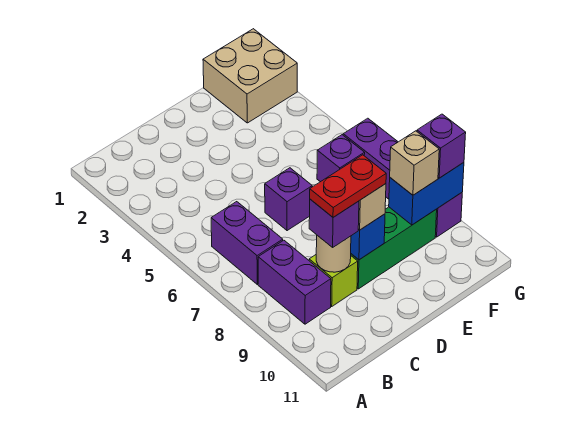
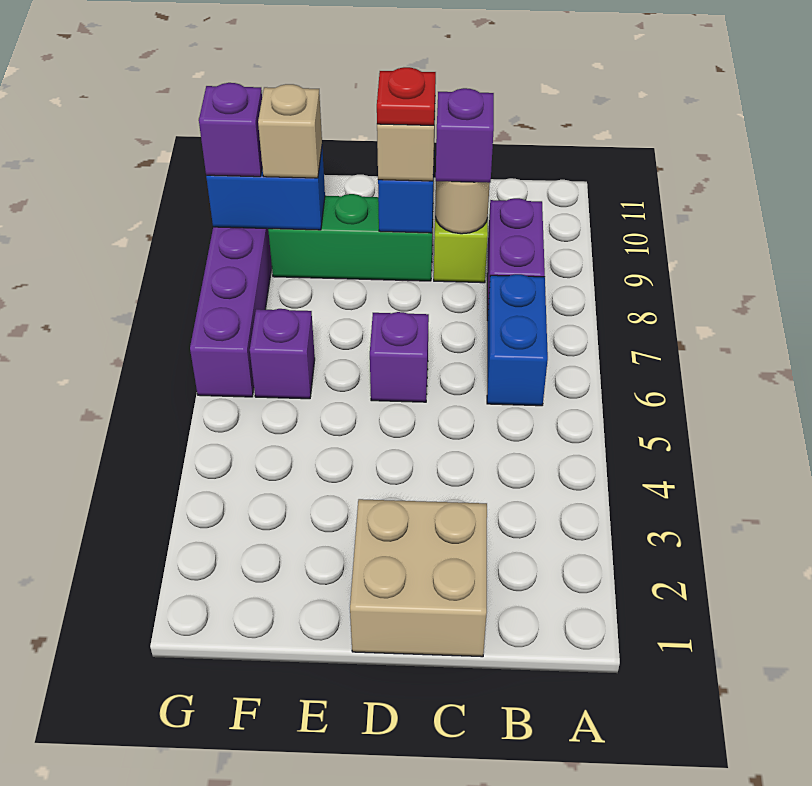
purple 1x2 brick [211,202,283,284] -> blue 1x2 brick [487,274,548,406]
red 1x2 plate [310,155,386,217] -> red 1x1 plate [377,67,436,125]
tan 2x2 brick [203,29,297,123] -> tan 2x2 brick moved to [350,499,487,657]

